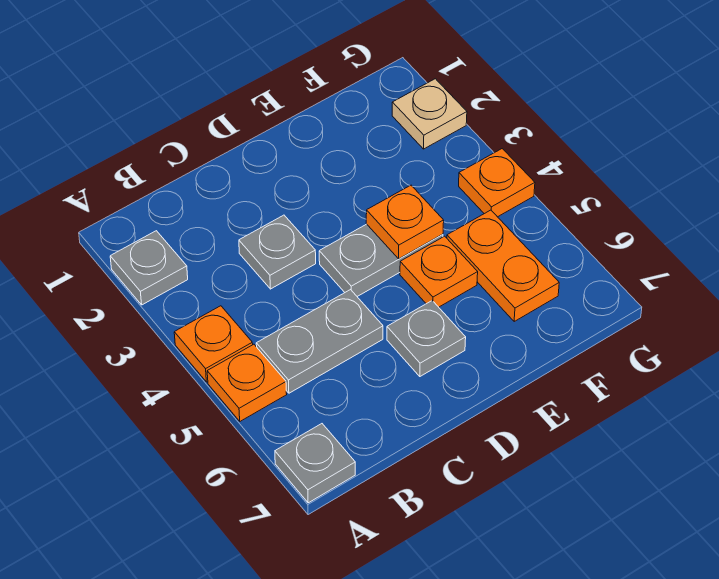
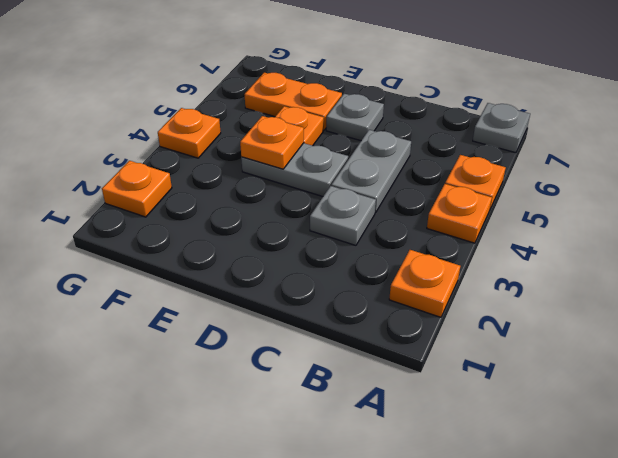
grey 1x1 plate [110,231,188,305] -> orange 1x1 plate [389,250,460,317]
grey 1x2 plate [256,290,383,393] -> grey 1x2 plate turned to [331,130,411,213]
orange 1x2 plate [447,210,559,321] -> orange 1x2 plate turned to [244,73,342,130]
tan 1x1 plate [392,79,467,149] -> orange 1x1 plate [102,161,172,217]

